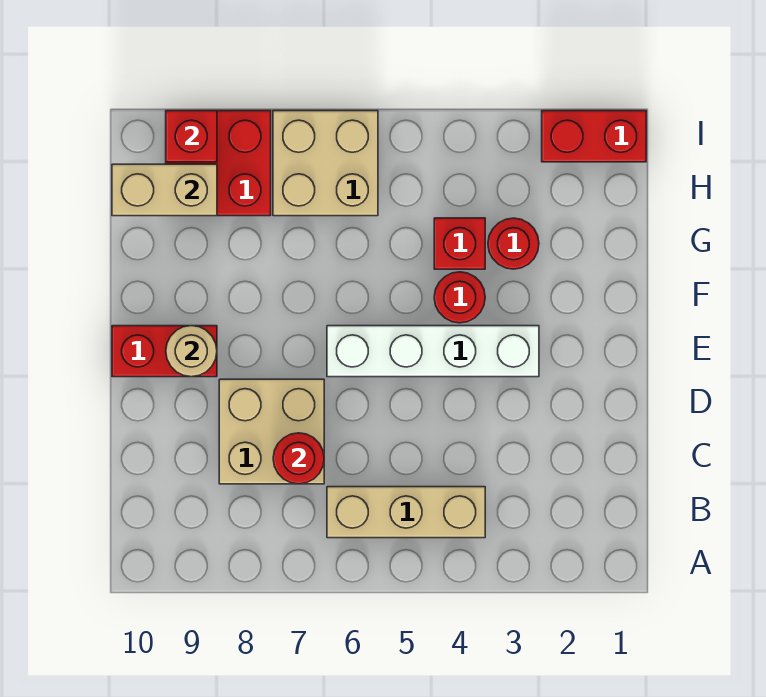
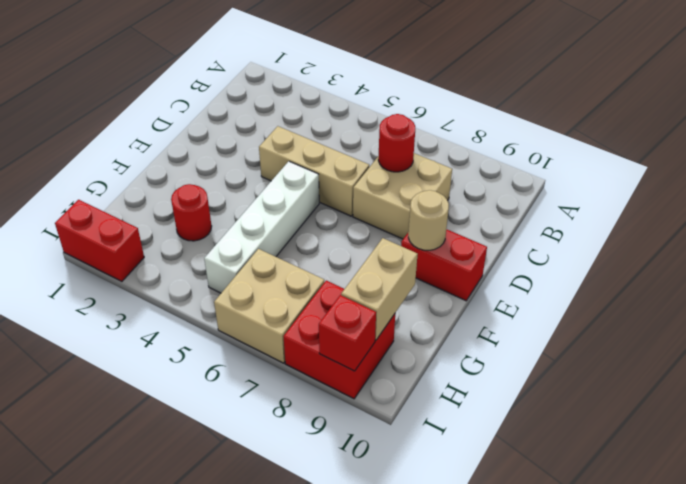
tan 1x3 brick [327,487,485,538] -> tan 1x3 brick moved to [259,126,369,216]
white 1x4 brick [327,326,539,377] -> white 1x4 brick turned to [204,161,319,293]
red 1x1 round brick [434,272,485,323] -> none
red 1x1 brick [434,218,485,269] -> none
tan 1x2 brick [112,164,217,216] -> tan 1x2 brick turned to [341,238,418,340]

